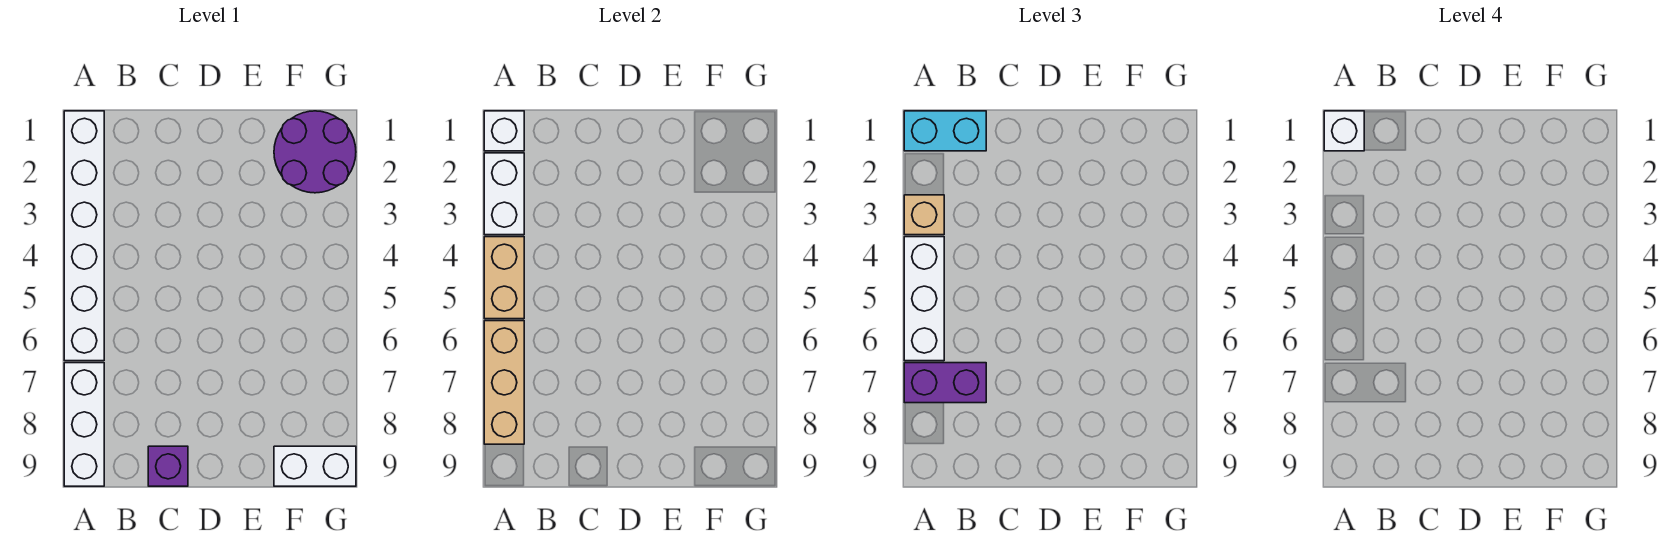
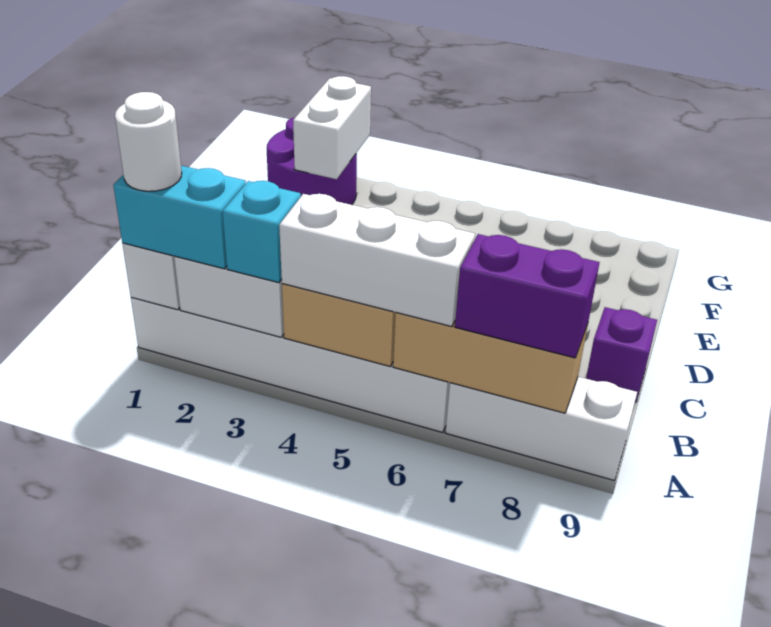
cyan 1x2 brick [904,111,986,151] -> cyan 1x2 brick turned to [113,166,246,269]
white 1x1 brick [1324,111,1364,151] -> white 1x1 round brick [115,92,182,191]
tan 1x1 brick [904,195,944,235] -> cyan 1x1 brick [222,181,301,283]
purple 1x2 brick [904,363,986,403] -> purple 1x2 brick turned to [455,234,600,358]
white 1x2 brick [274,446,356,486] -> white 1x2 brick moved to [293,76,371,179]

